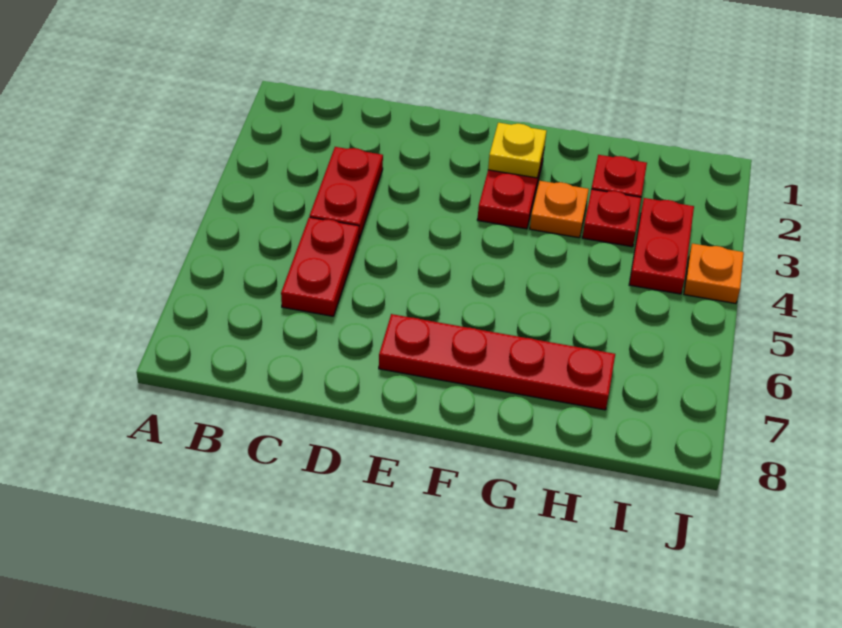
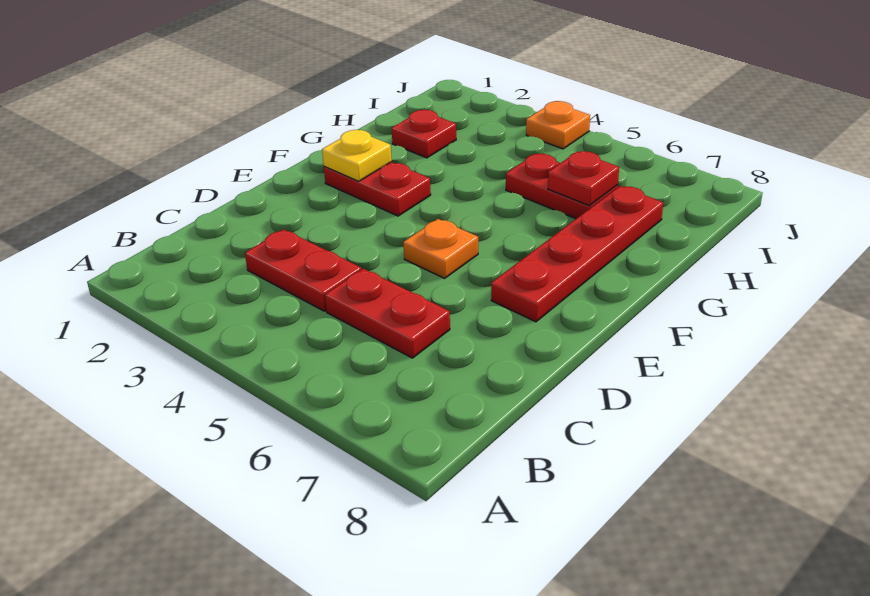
orange 1x1 plate [530,181,589,238] -> orange 1x1 plate moved to [403,219,478,278]
red 1x1 plate [582,189,641,247] -> red 1x1 plate moved to [548,151,619,206]
red 1x2 plate [629,198,694,294] -> red 1x2 plate moved to [506,154,618,219]

